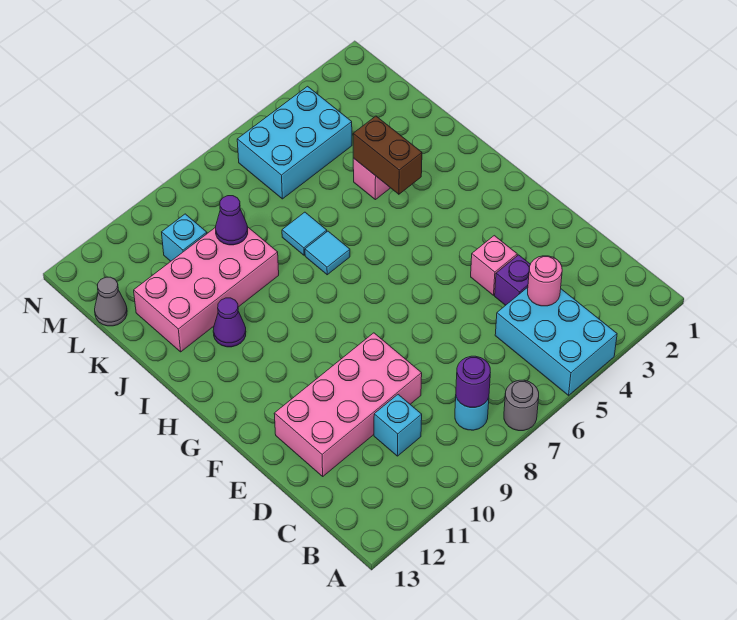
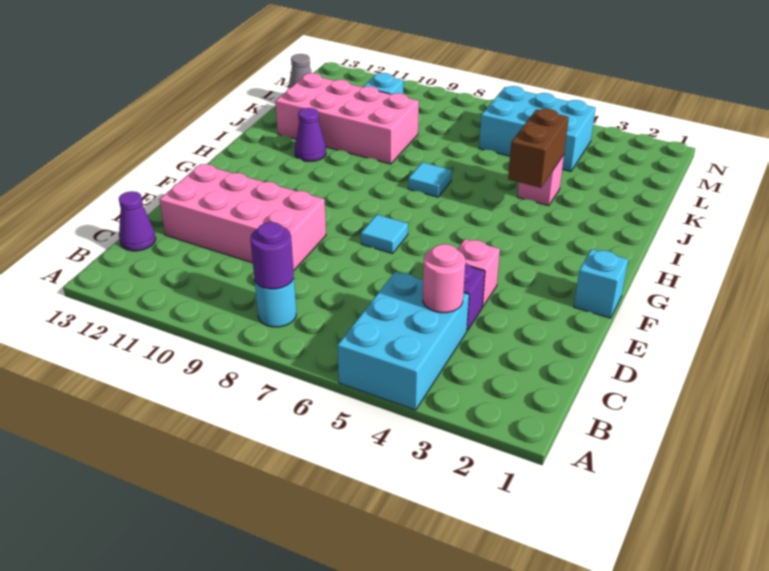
grey 1x1 round brick [504,380,539,431] -> none
cyan 1x1 brick [374,395,422,456] -> cyan 1x1 brick moved to [574,249,628,318]
cyan 1x1 tile [282,212,327,255] -> cyan 1x1 tile moved to [361,215,408,254]
purple 1x1 cone [216,196,248,245] -> purple 1x1 cone moved to [119,191,156,251]

